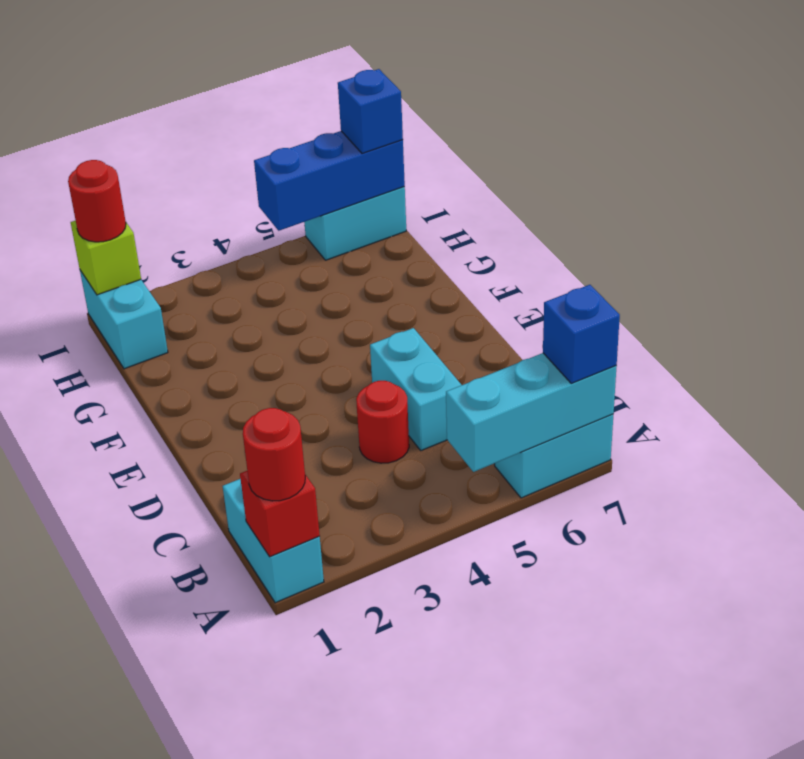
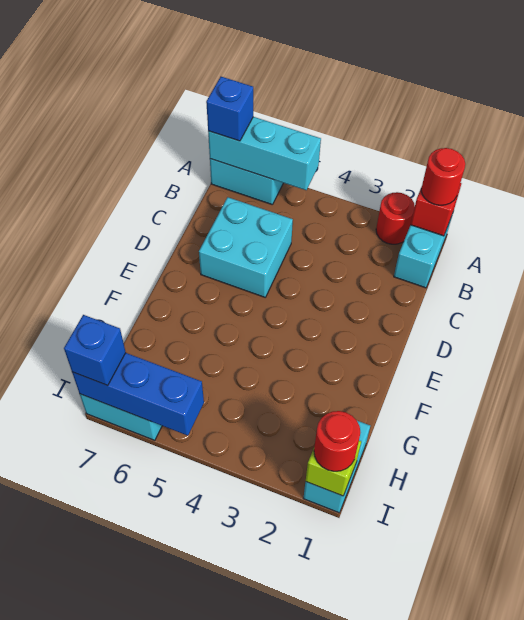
red 1x1 round brick [356,381,409,463] -> red 1x1 round brick moved to [376,192,415,244]
cyan 1x2 brick [370,328,461,451] -> cyan 2x2 brick [199,197,293,297]

